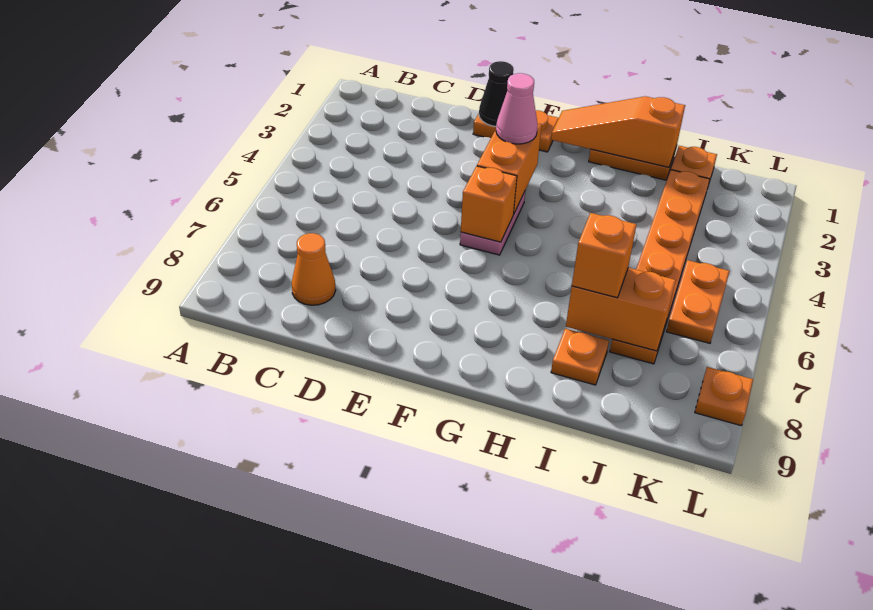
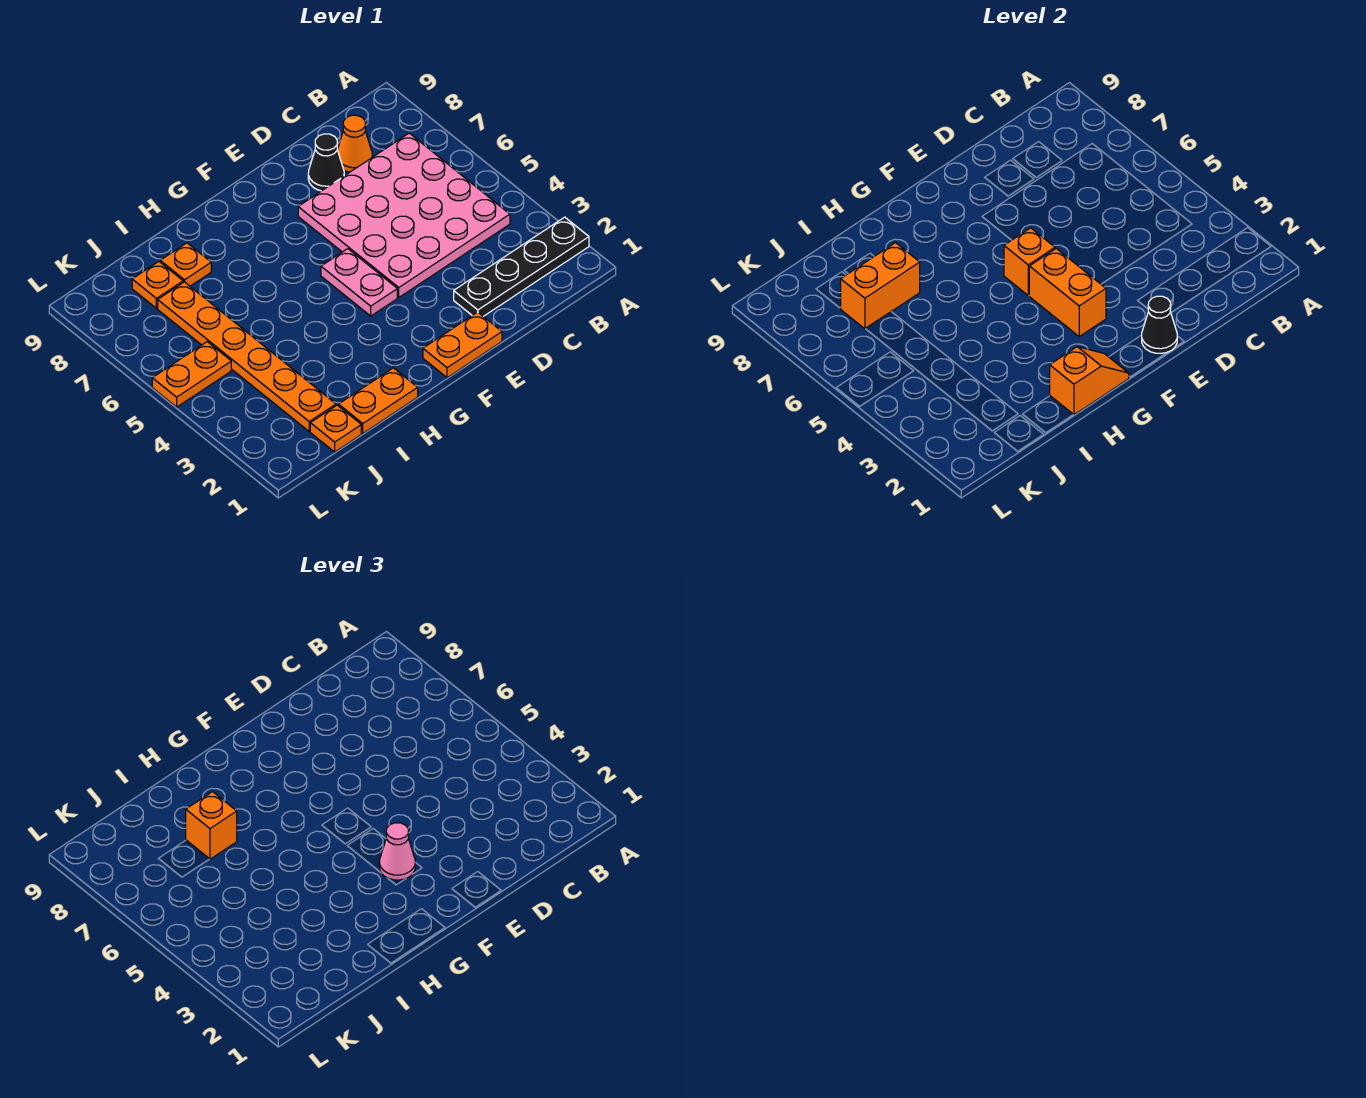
none -> black 1x4 plate [454,217,589,316]
none -> pink 4x4 plate [298,133,510,297]
none -> black 1x1 cone [308,134,344,191]
orange 1x3 slope [551,96,685,167] -> orange 1x2 slope [1050,347,1129,415]
orange 1x2 plate [666,260,730,343] -> orange 1x2 plate turned to [152,342,231,407]
orange 1x1 plate [695,367,753,426] -> orange 1x1 plate moved to [132,262,183,308]

